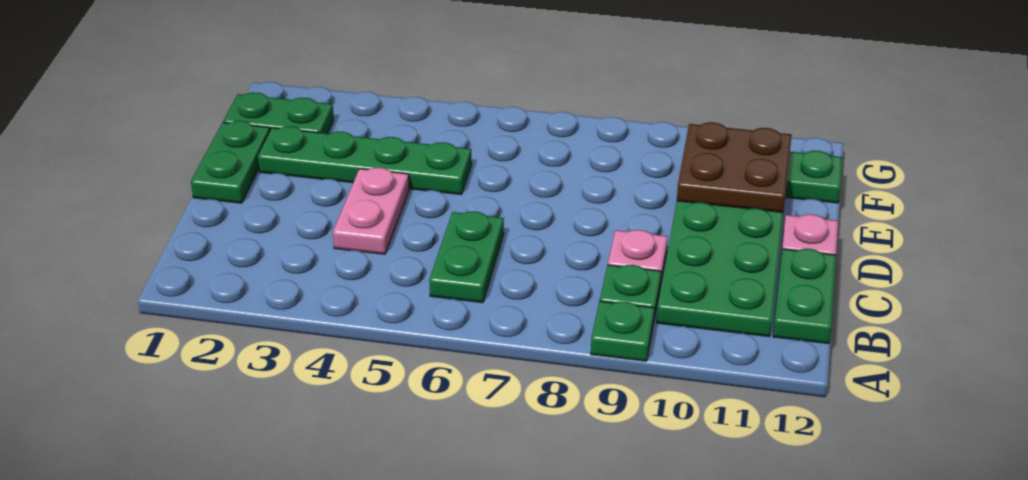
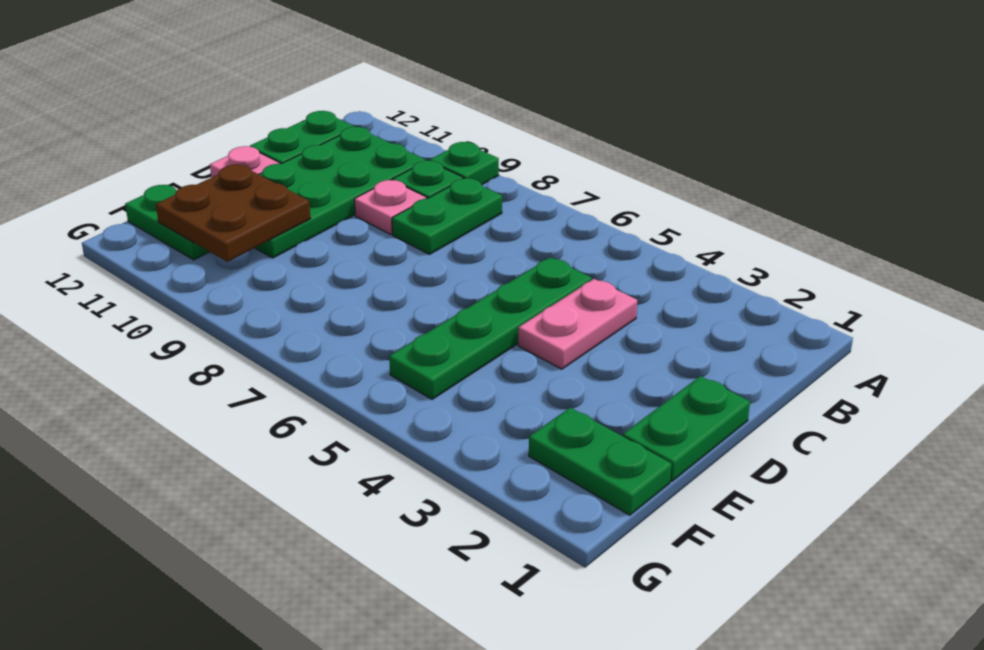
green 1x2 plate [429,212,504,303] -> green 1x2 plate moved to [392,178,502,254]
green 1x4 plate [258,126,472,194] -> green 1x4 plate turned to [389,257,592,399]

